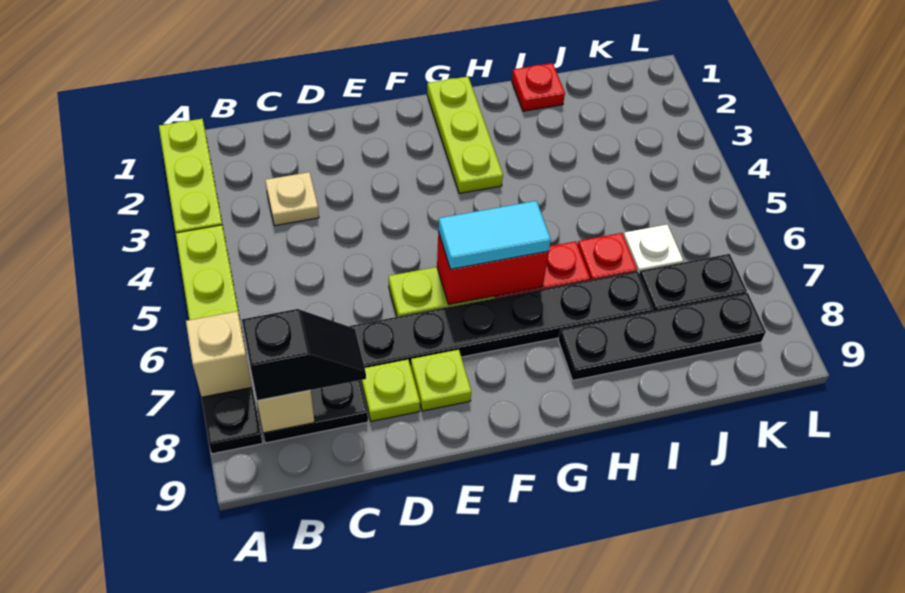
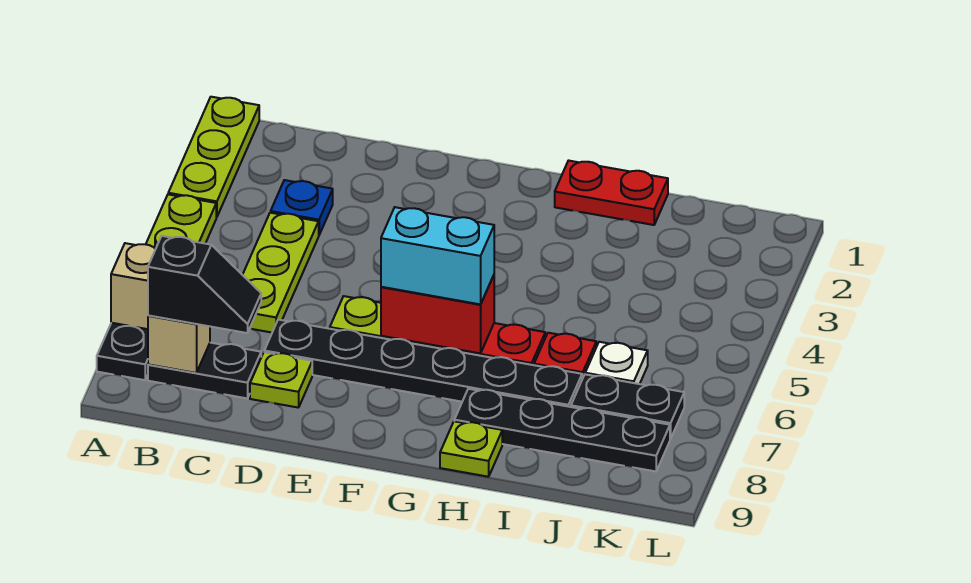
tan 1x1 plate [265,172,319,226] -> blue 1x1 plate [271,180,333,235]
lime 1x1 plate [411,350,471,411] -> lime 1x1 plate moved to [440,421,502,477]
cyan 1x2 tile [438,201,551,269] -> cyan 1x2 brick [381,207,494,304]
lime 1x3 plate [427,77,503,193] -> lime 1x3 plate moved to [243,213,319,333]
red 1x1 plate [512,63,565,111] -> red 1x2 plate [555,161,668,225]

